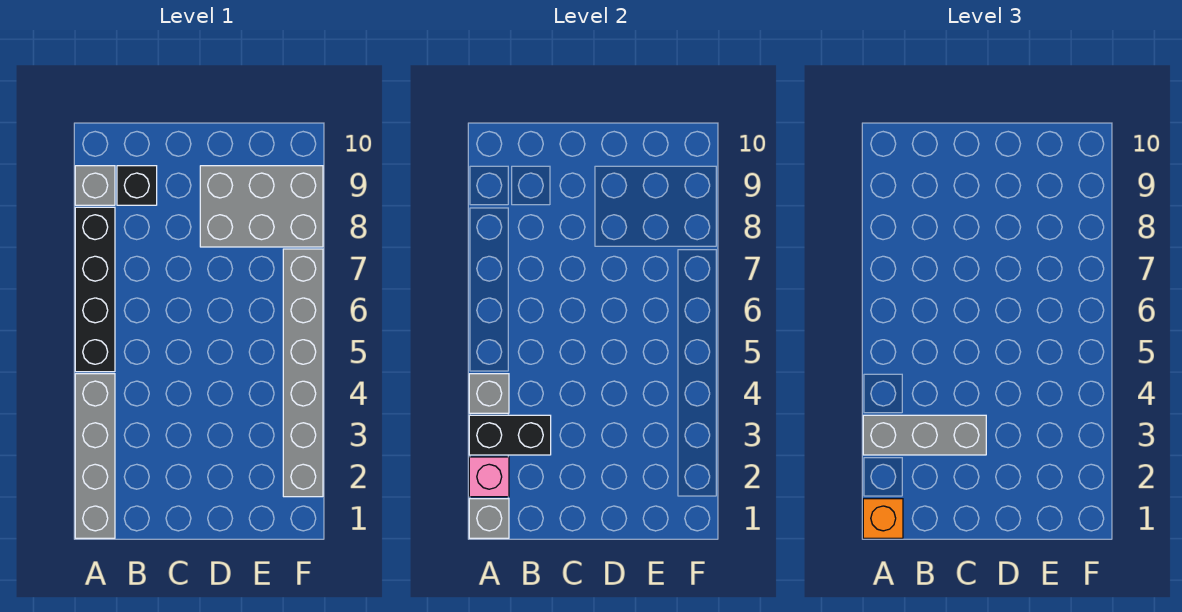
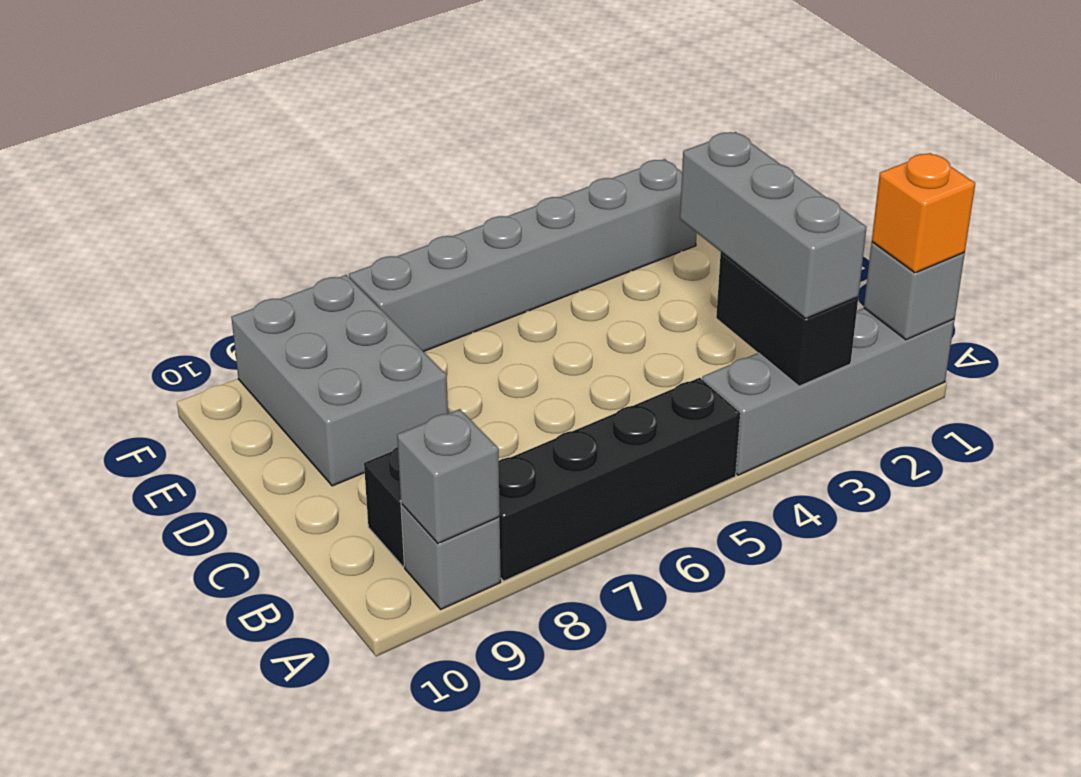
pink 1x1 brick [469,457,509,497] -> none
grey 1x1 brick [469,374,509,413] -> grey 1x1 brick moved to [397,409,500,543]

